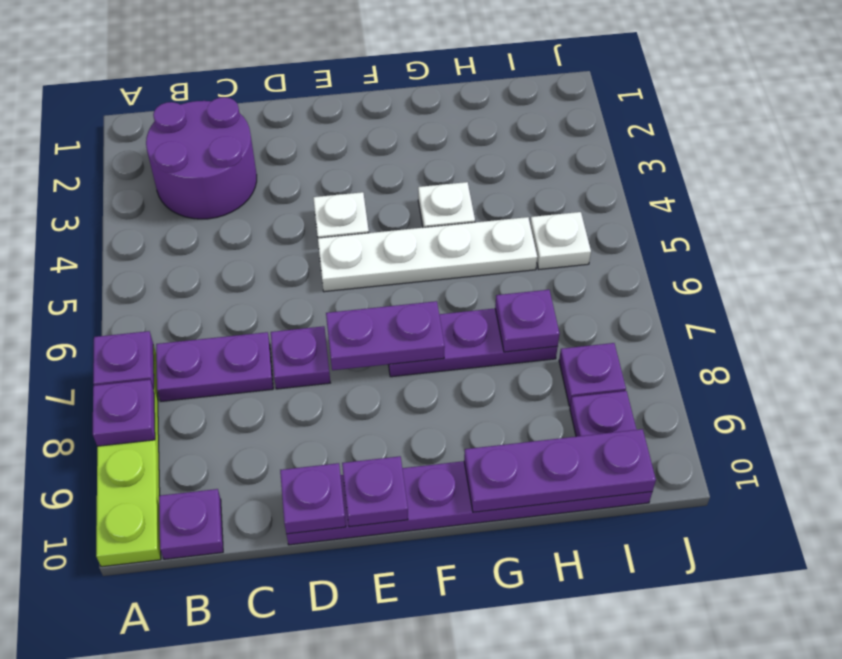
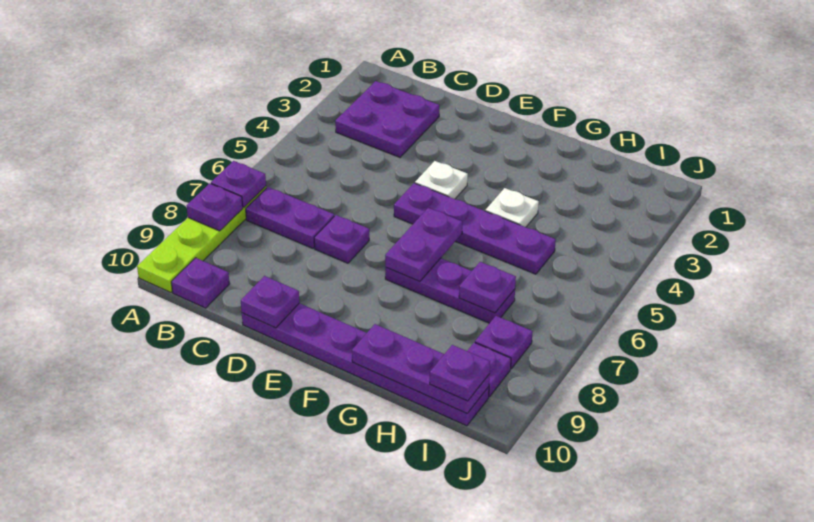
purple 2x2 round brick [146,97,257,219] -> purple 2x2 plate [335,81,439,157]
white 1x4 plate [318,217,537,292] -> purple 1x4 plate [394,183,556,274]
purple 1x2 plate [326,301,445,370] -> purple 1x2 plate turned to [385,208,462,282]
purple 1x1 plate [342,456,408,527] -> purple 1x1 plate moved to [430,345,490,401]
white 1x1 plate [530,212,591,269] -> none

